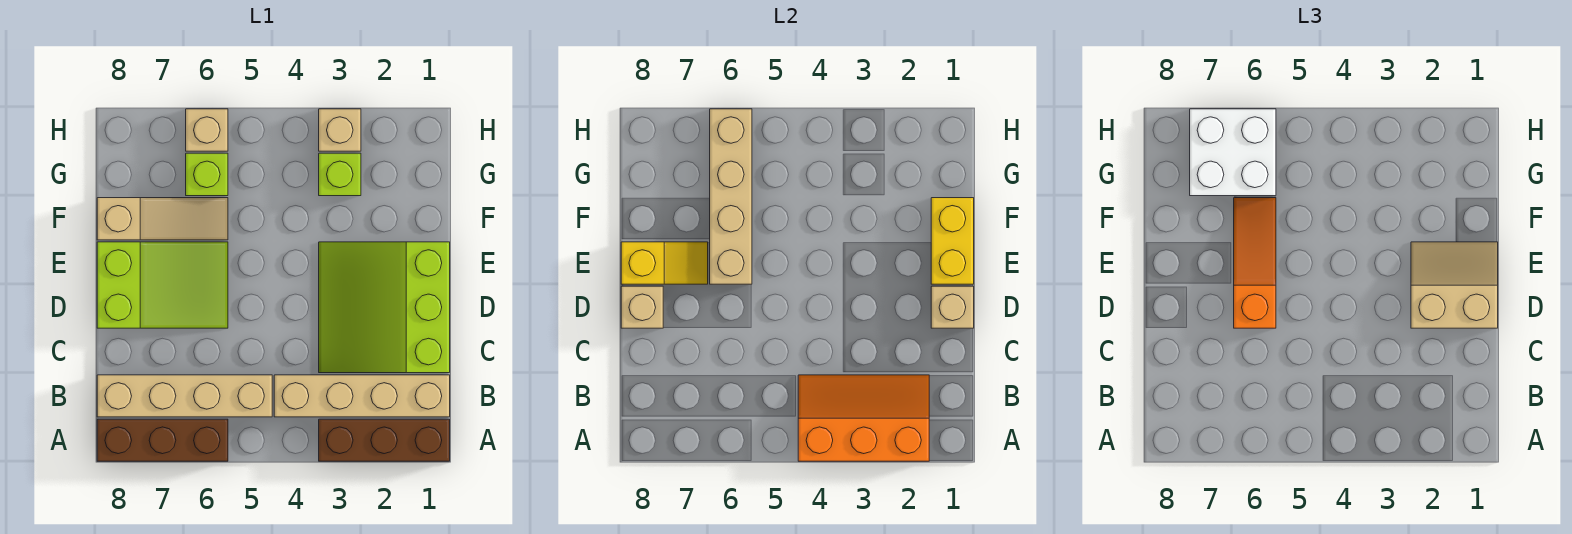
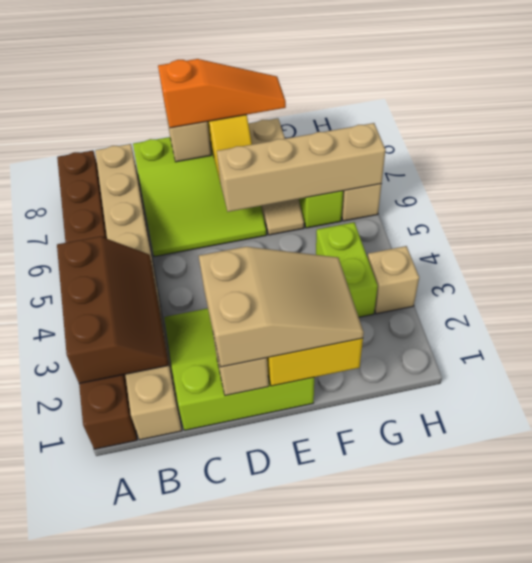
orange 2x3 slope [798,375,929,461] -> brown 2x3 slope [57,236,169,383]
tan 2x2 slope [1411,242,1498,328] -> tan 2x3 slope [199,247,364,367]
lime 2x3 slope [97,242,228,328] -> lime 3x3 slope [133,137,267,257]
orange 1x3 slope [1234,198,1276,328] -> orange 1x3 slope moved to [158,59,286,128]
lime 1x1 brick [319,153,361,196] -> lime 1x2 brick [316,222,378,317]
white 2x2 brick [1190,109,1276,196] -> none

